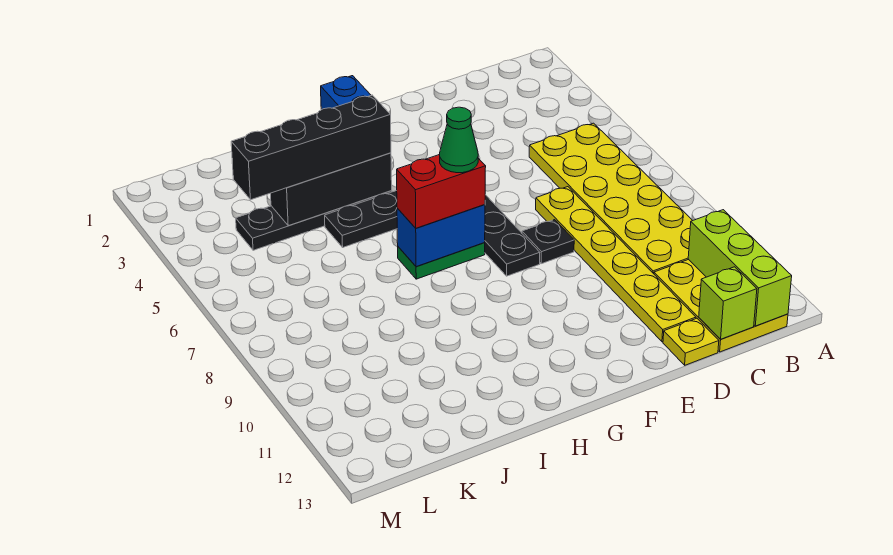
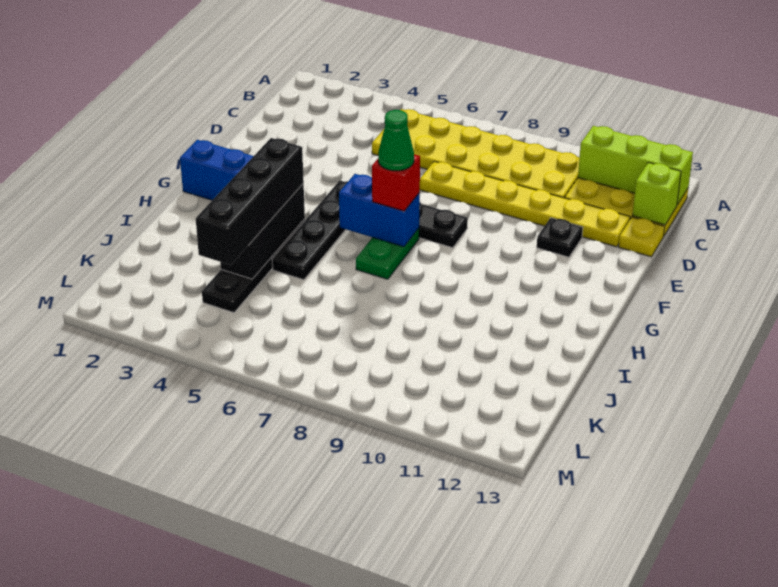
black 1x1 plate [522,220,574,264] -> black 1x1 plate moved to [537,218,583,257]
blue 1x2 brick [397,205,485,267] -> blue 1x2 brick turned to [339,174,420,247]
red 1x2 brick [397,154,486,228] -> red 1x1 brick [372,154,420,211]

